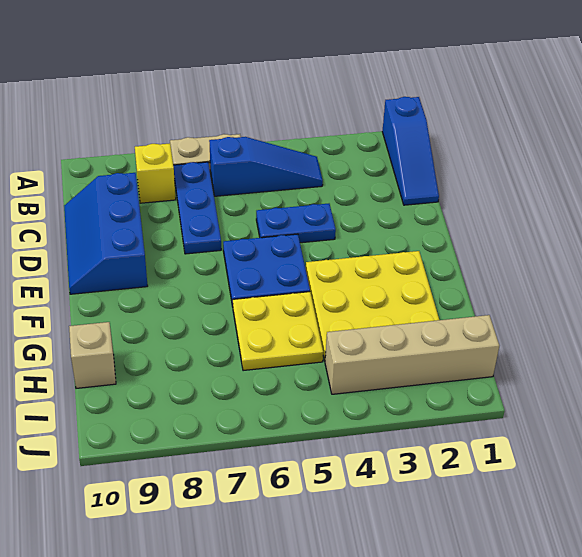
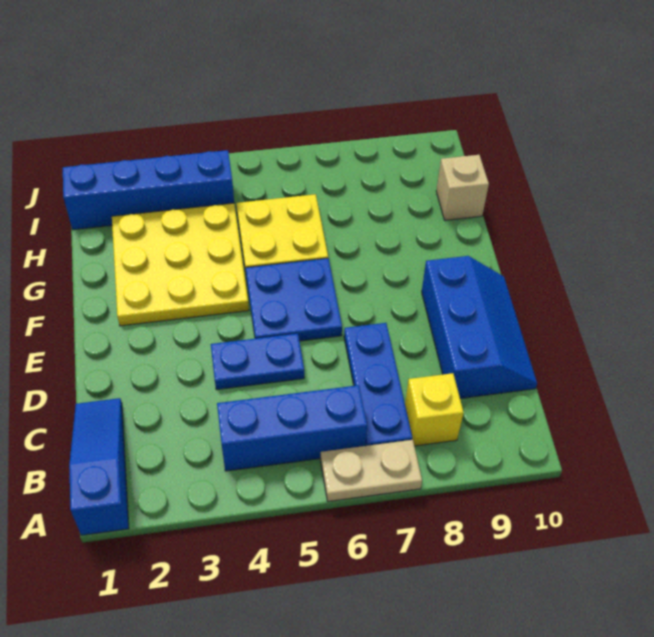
blue 1x3 slope [209,137,323,196] -> blue 1x3 brick [217,385,367,471]
tan 1x4 brick [325,315,499,394] -> blue 1x4 brick [63,150,234,230]

